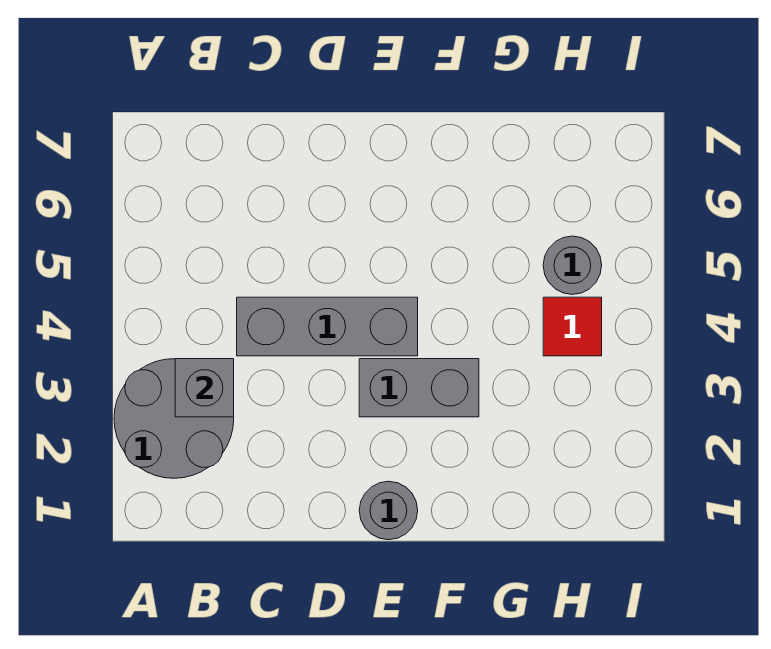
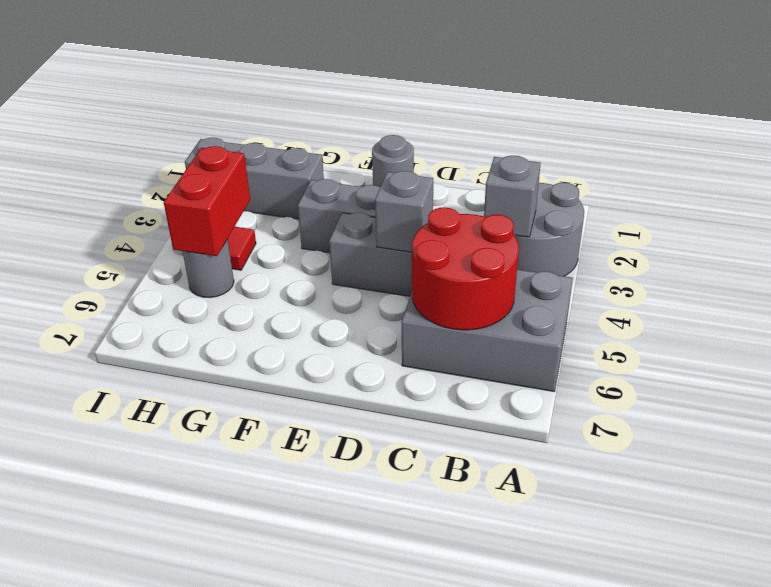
none -> grey 2x3 brick [402,270,573,391]
none -> red 2x2 round brick [412,207,519,330]
none -> grey 1x1 brick [375,171,433,252]
none -> grey 1x3 brick [185,138,324,219]
none -> red 1x2 brick [164,146,250,256]

